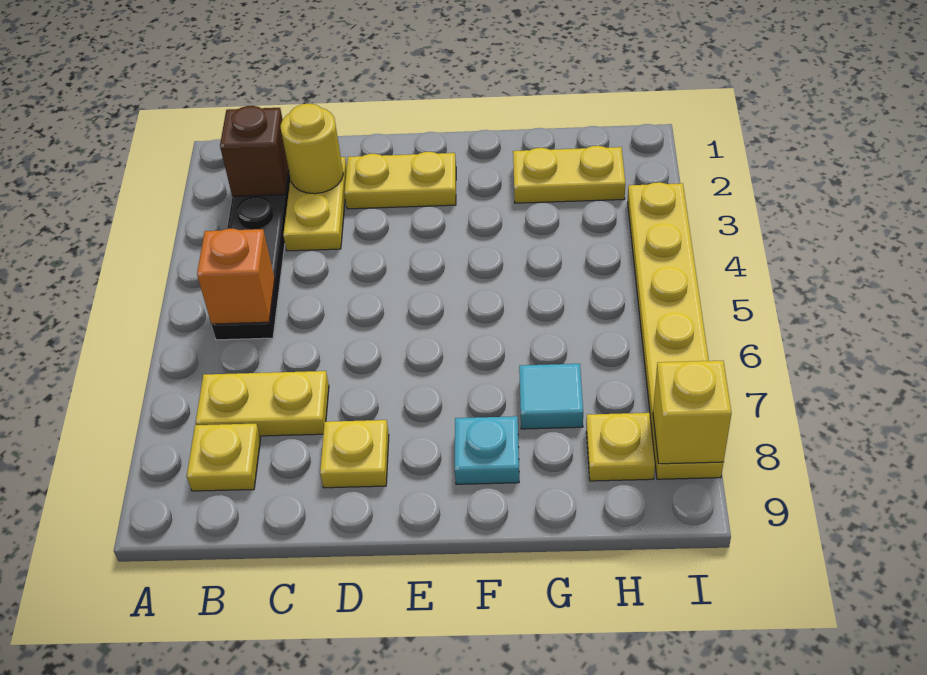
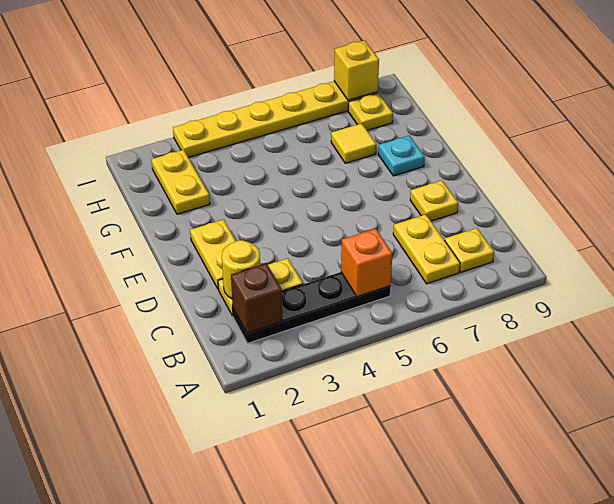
cyan 1x1 tile [519,364,583,429] -> yellow 1x1 tile [331,123,376,163]

